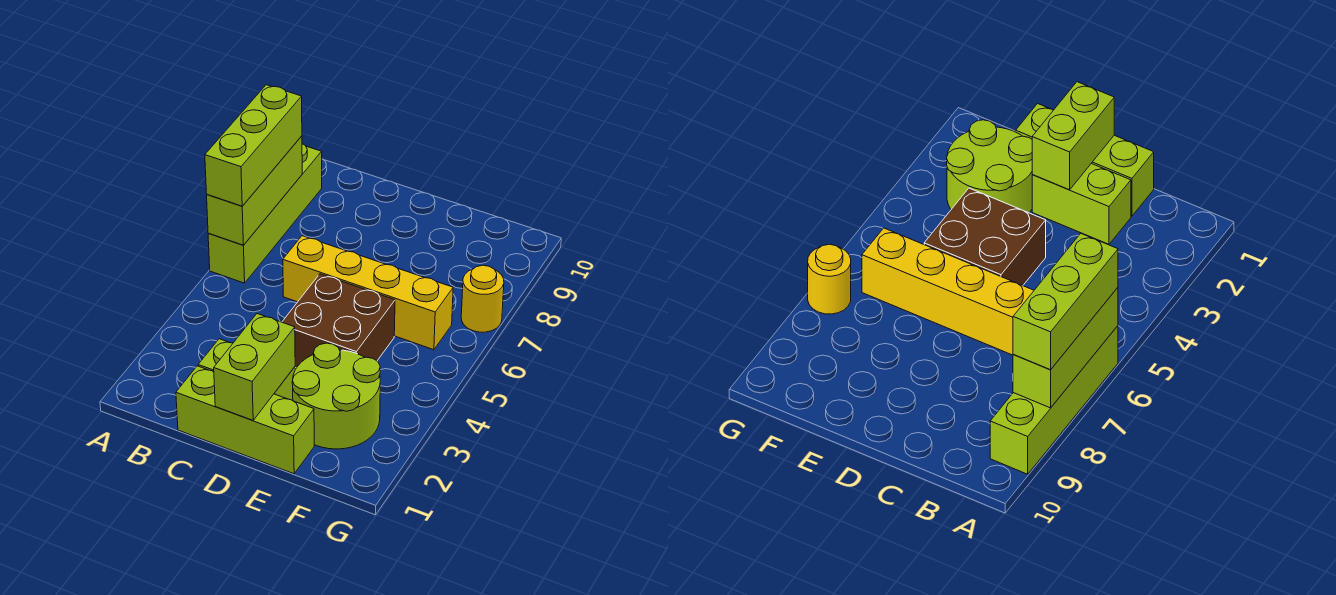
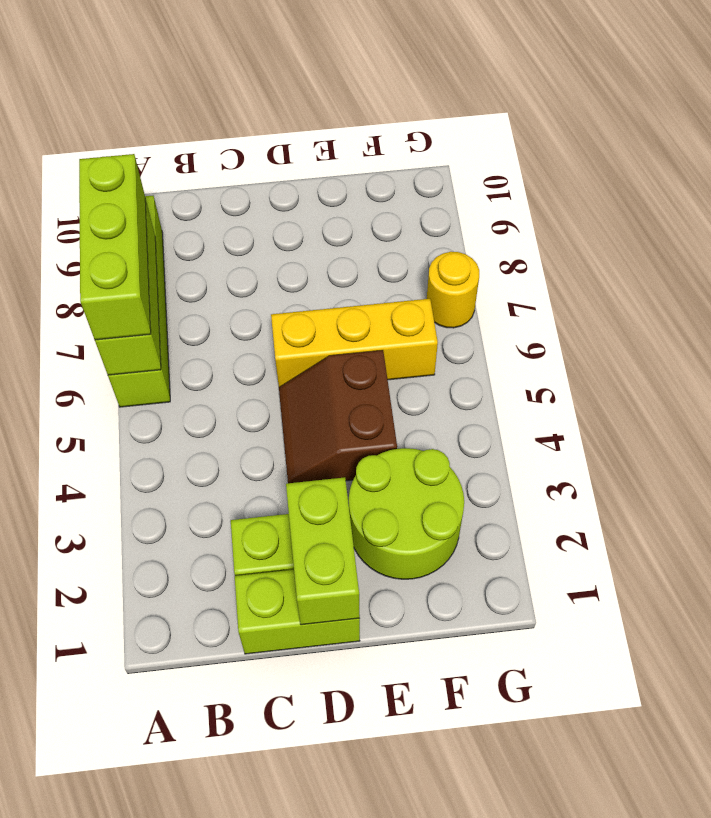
lime 1x3 brick [176,366,314,474] -> lime 1x2 brick [235,570,360,654]
yellow 1x4 brick [283,236,453,350] -> yellow 1x3 brick [271,299,438,387]
brown 2x2 brick [282,274,395,368] -> brown 2x2 slope [279,350,397,483]

